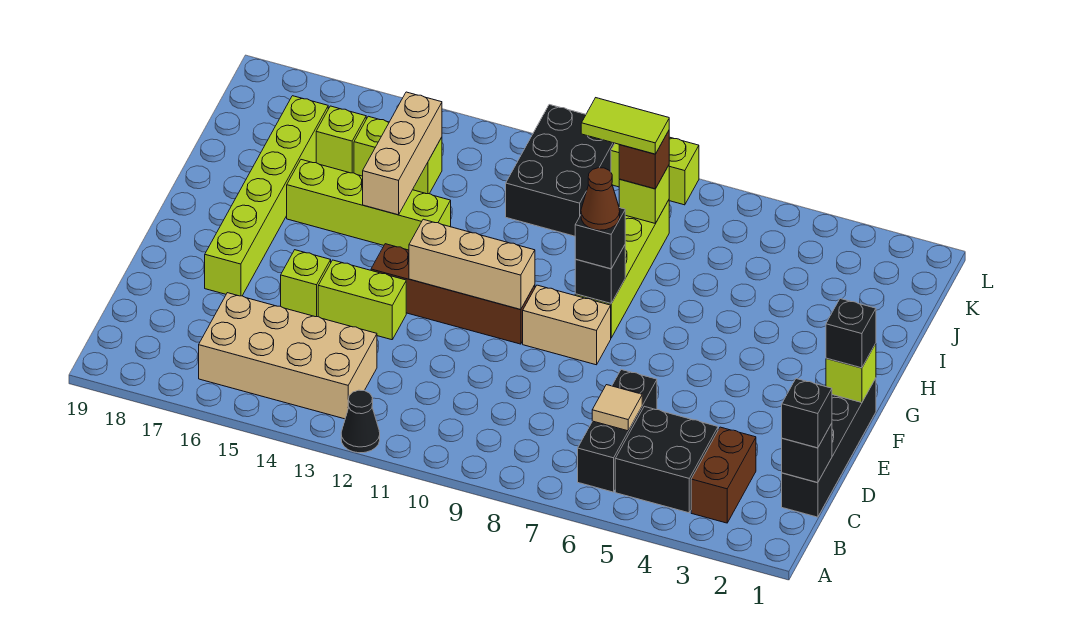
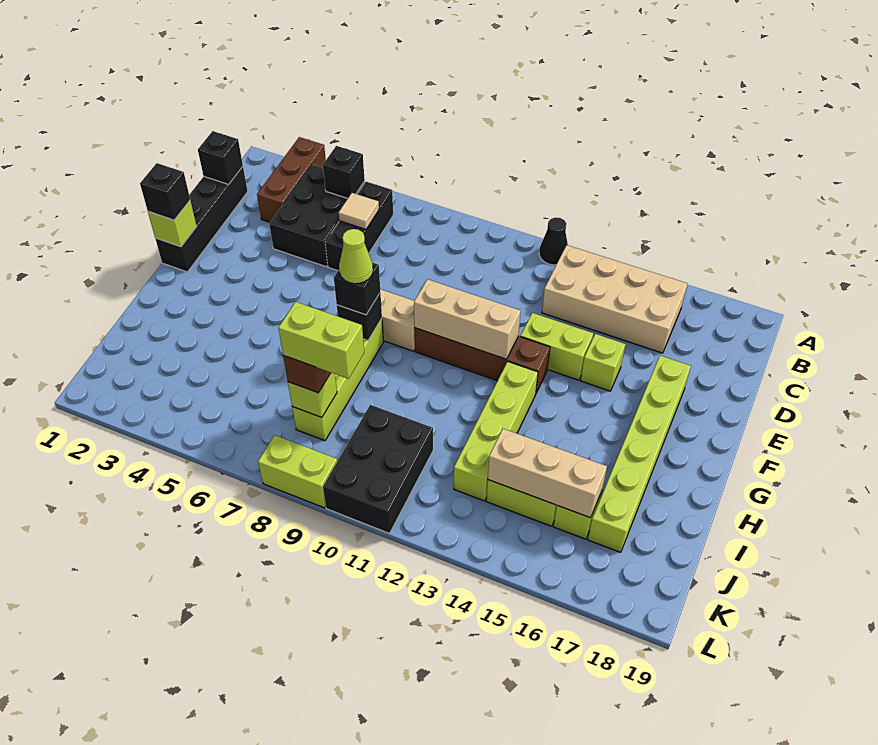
brown 1x2 brick [691,427,756,523] -> brown 1x3 brick [257,137,326,222]
black 2x2 brick [615,406,718,513] -> black 2x3 brick [269,164,365,267]
black 1x1 brick [782,379,832,448] -> black 1x1 brick moved to [323,146,365,198]
brown 1x1 cone [581,168,620,230] -> lime 1x1 cone [339,229,373,284]
lime 1x4 brick [287,160,451,250] -> lime 1x4 brick turned to [454,362,538,501]
tan 1x3 brick [363,92,442,215] -> tan 1x3 brick turned to [488,429,607,518]
lime 1x2 tile [581,98,669,154] -> lime 1x2 brick [278,302,364,379]

